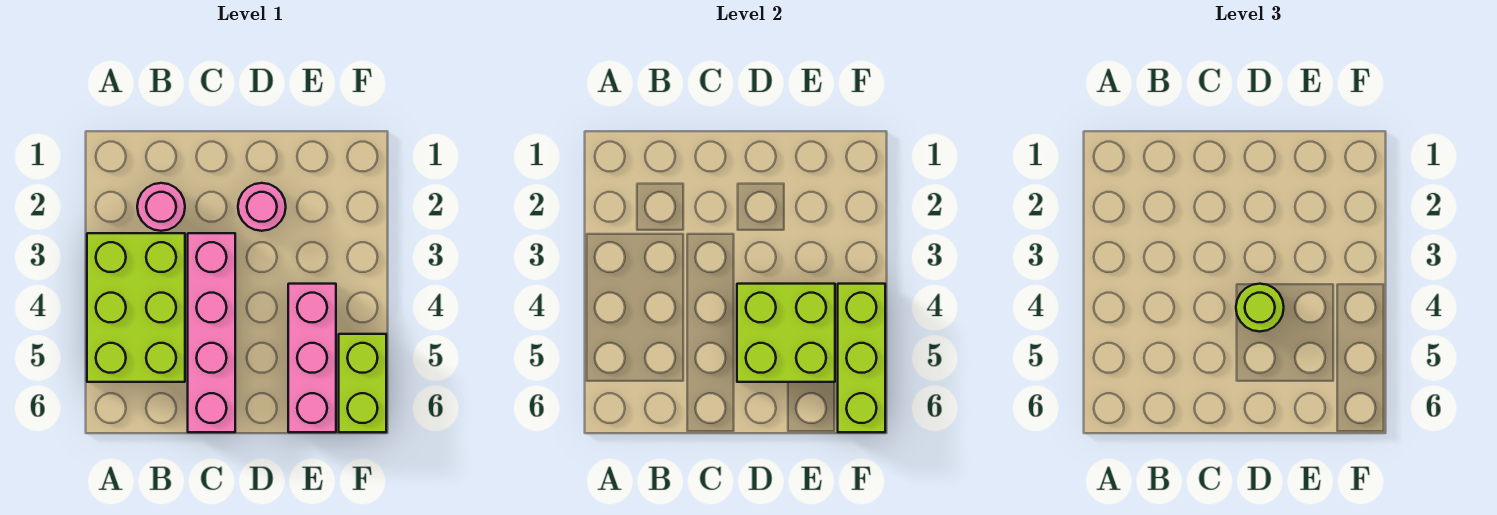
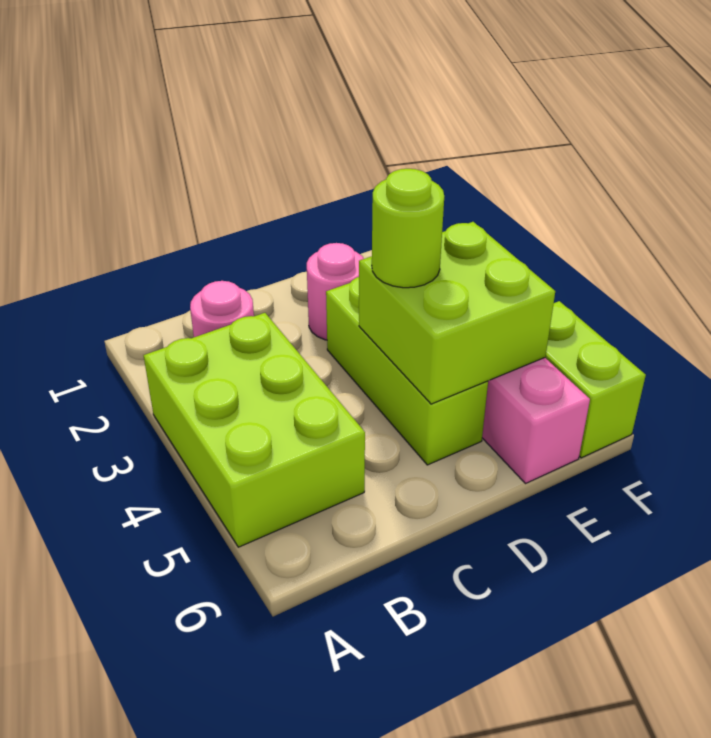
pink 1x4 brick [188,233,235,432] -> none
lime 1x3 brick [838,284,885,432] -> lime 1x3 brick moved to [326,277,488,465]

